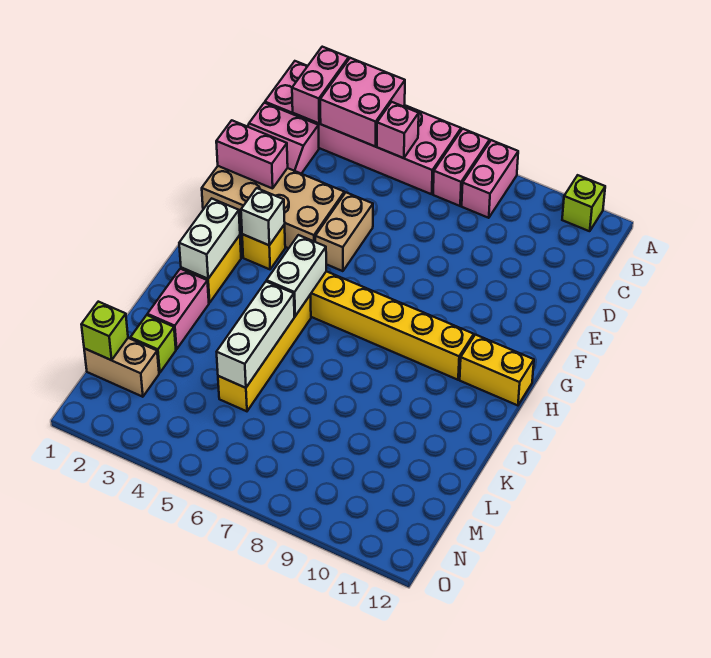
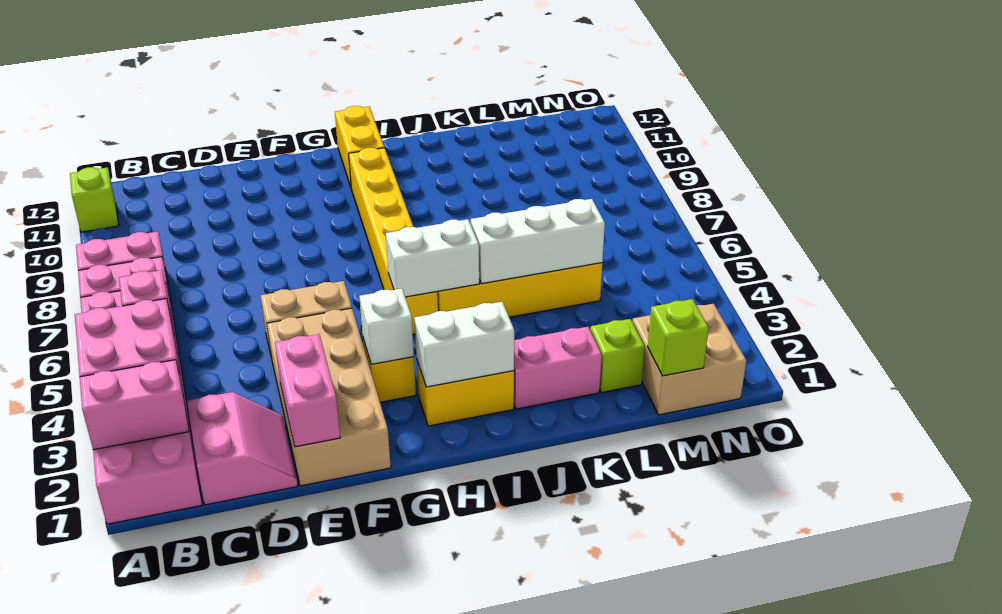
tan 1x2 brick [84,338,159,397] -> tan 2x2 brick [633,304,746,415]

